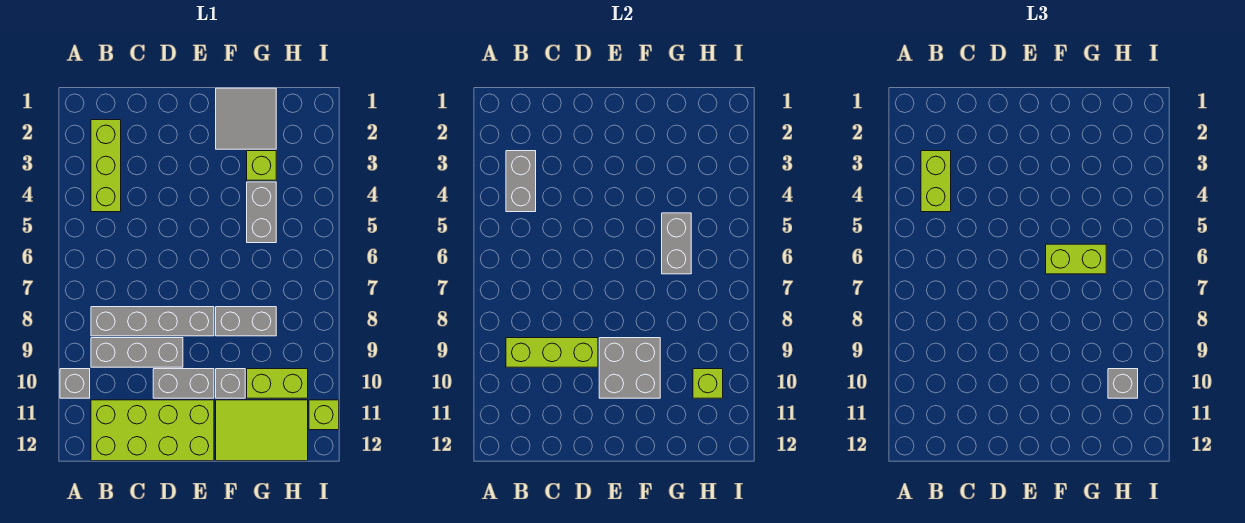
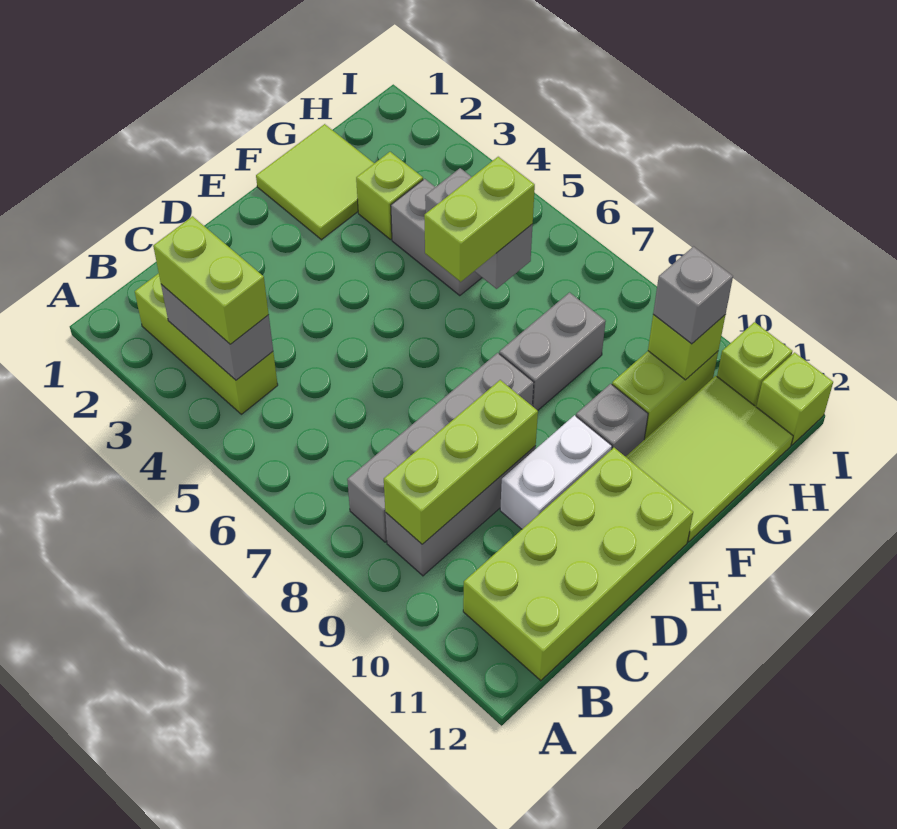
grey 1x1 brick [60,369,90,398] -> none
grey 1x2 brick [153,369,214,398] -> white 1x2 brick [500,415,612,529]
grey 2x2 brick [599,338,660,398] -> none
grey 2x2 tile [216,88,276,149] -> lime 2x2 tile [256,124,374,240]
none -> lime 1x1 brick [756,352,833,445]

